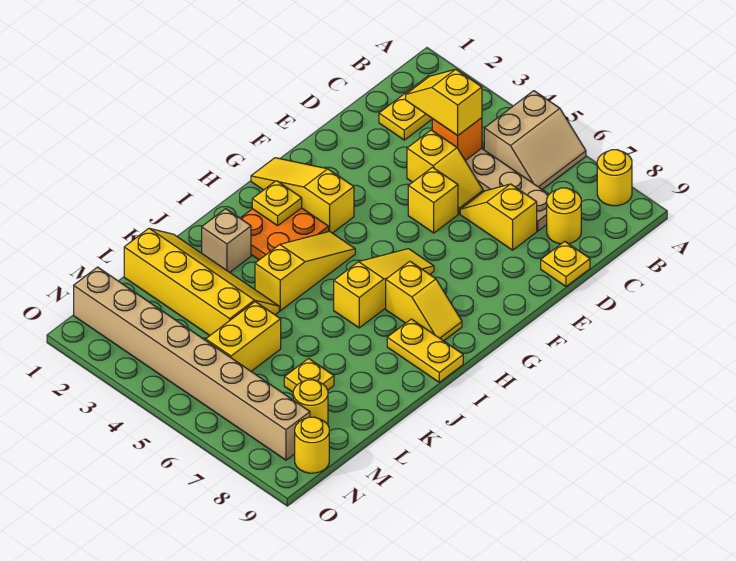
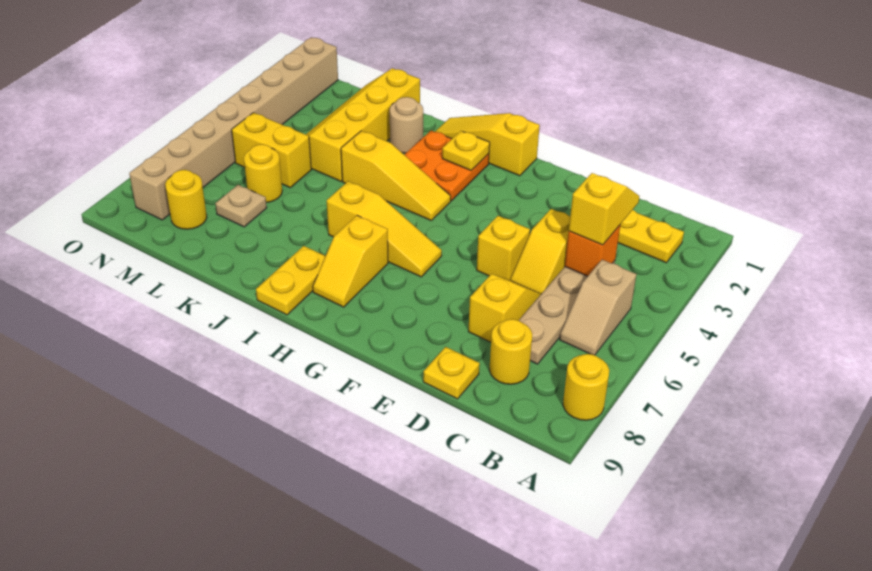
tan 2x2 slope [484,91,586,189] -> tan 1x2 slope [560,260,636,355]
yellow 1x3 slope [251,158,354,233] -> yellow 1x3 slope turned to [435,113,540,176]
tan 1x1 brick [202,209,251,272] -> tan 1x1 round brick [390,97,423,153]
yellow 2x4 slope [124,228,279,335] -> yellow 2x4 slope turned to [306,68,420,181]
yellow 1x1 plate [284,358,334,392] -> tan 1x1 plate [215,185,267,227]
yellow 1x1 round brick [295,417,329,473] -> yellow 1x1 round brick moved to [244,144,282,203]

